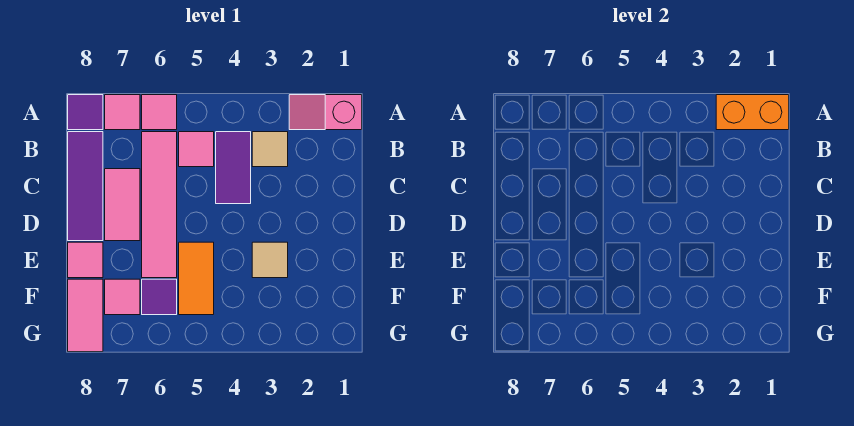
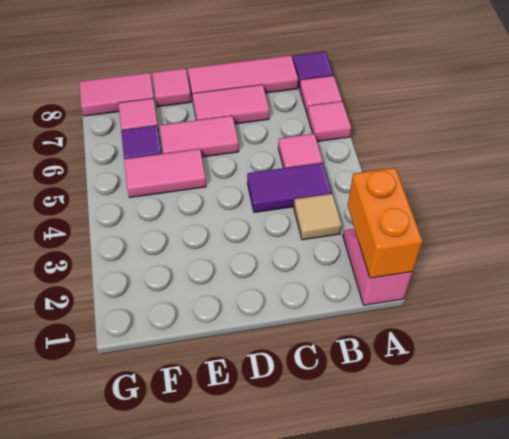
pink 1x4 tile [142,132,177,278] -> pink 1x2 tile [159,116,239,157]
purple 1x3 tile [68,132,103,241] -> pink 1x3 tile [188,56,298,99]
tan 1x1 tile [252,242,288,278] -> none
orange 1x2 tile [179,242,214,315] -> pink 1x2 tile [124,149,206,198]

